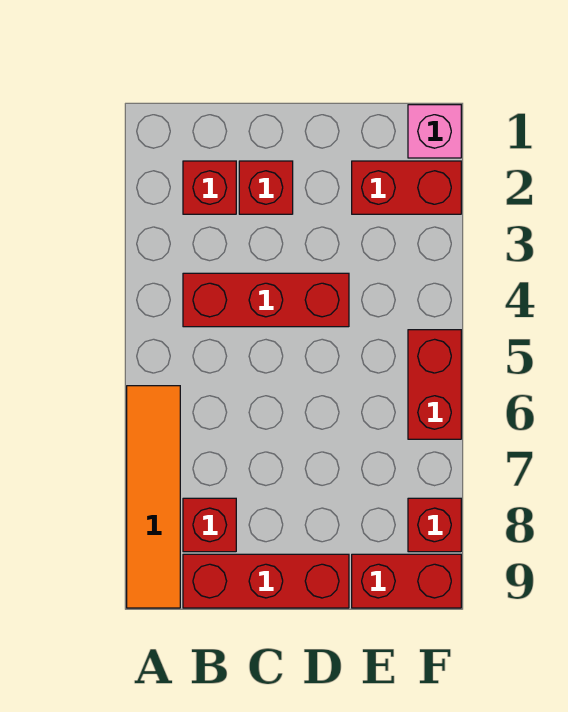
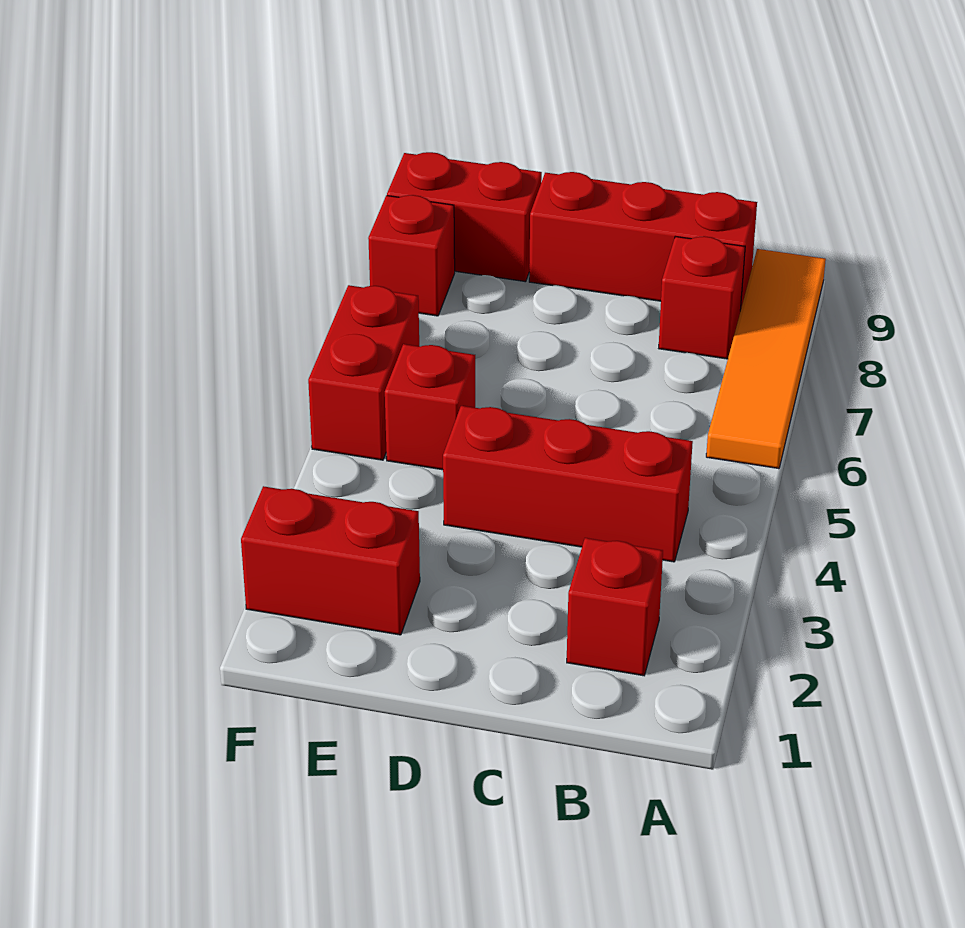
red 1x1 brick [239,161,293,214] -> red 1x1 brick moved to [385,344,475,470]
pink 1x1 brick [408,105,461,158] -> none

